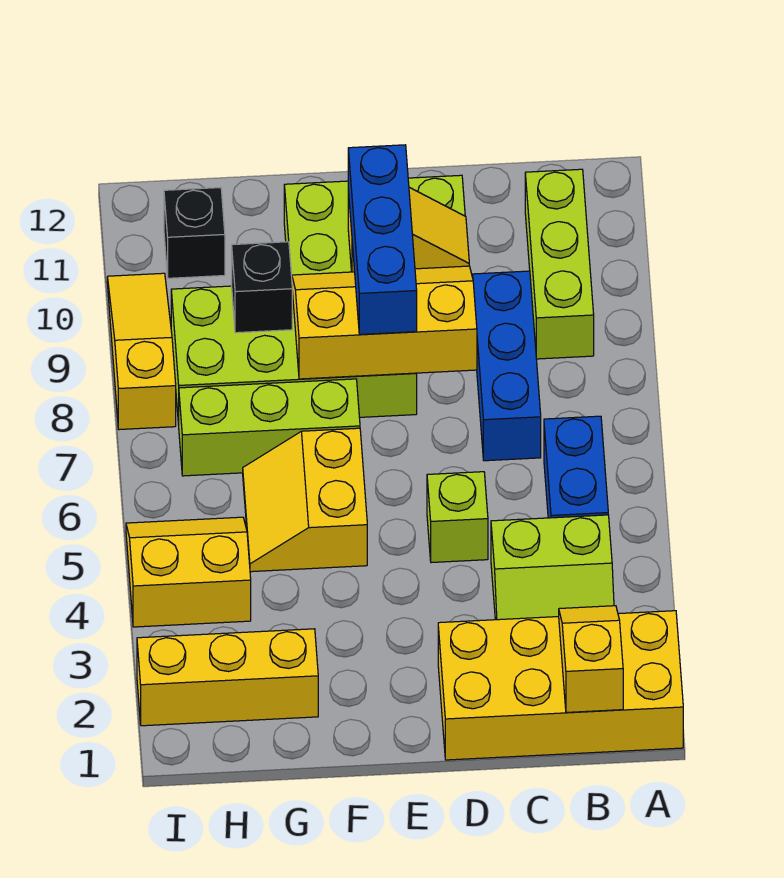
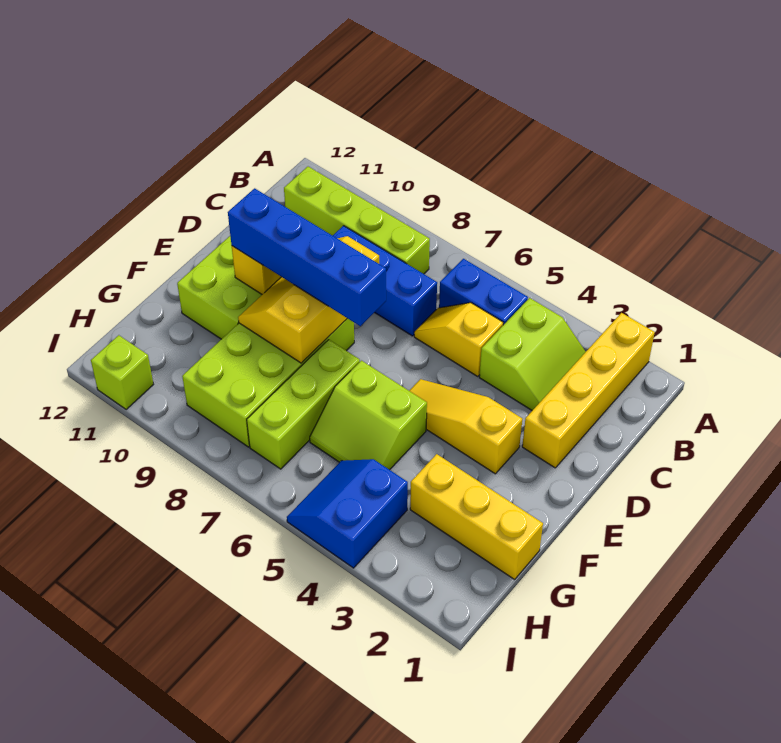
yellow 2x4 brick [438,611,683,760] -> yellow 1x4 brick [522,313,655,468]
yellow 1x2 slope [559,606,623,712] -> yellow 1x2 slope moved to [414,303,503,376]
lime 1x3 brick [525,169,594,359] -> lime 1x4 brick [284,167,430,274]
lime 1x1 brick [427,472,488,563] -> lime 1x1 brick moved to [91,335,154,409]
blue 1x3 brick [348,145,417,334] -> blue 1x4 brick [228,188,386,326]
yellow 2x2 slope [243,428,367,572] -> lime 2x2 slope [310,361,427,470]
yellow 1x3 brick [137,629,318,726] -> yellow 1x3 brick turned to [410,454,543,579]
black 1x1 brick [232,242,292,333] -> none
yellow 2x2 slope [126,517,251,627] -> blue 2x2 slope [287,459,408,568]
black 1x1 brick [164,188,225,278] -> none
yellow 1x3 slope [107,273,176,430] -> yellow 1x3 slope moved to [409,379,522,474]

